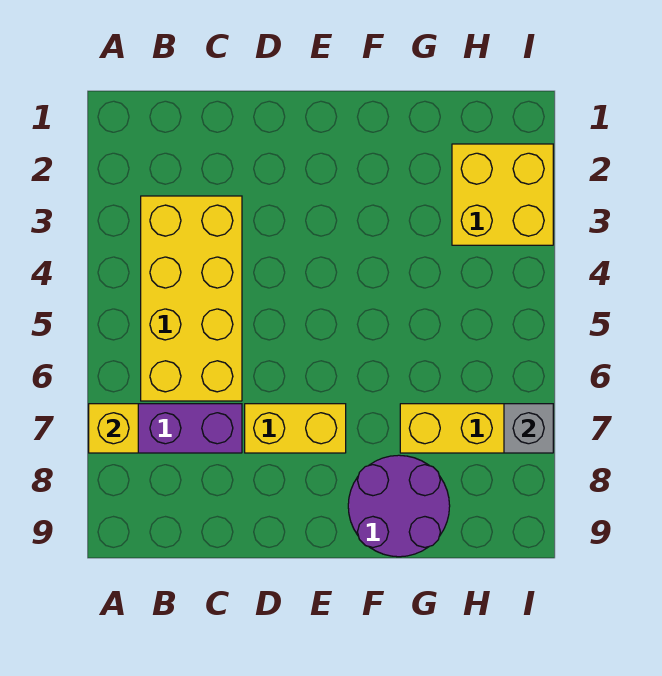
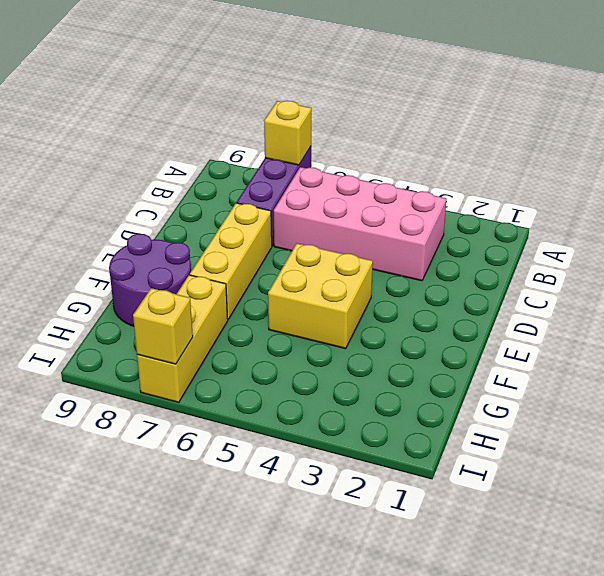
yellow 2x4 brick [141,196,242,401] -> pink 2x4 brick [274,167,446,281]
yellow 1x2 brick [245,404,346,453] -> yellow 1x3 brick [190,203,272,319]
yellow 2x2 brick [452,144,553,245] -> yellow 2x2 brick moved to [268,243,373,349]
grey 1x1 brick [504,404,553,453] -> yellow 1x1 brick [133,288,193,364]

